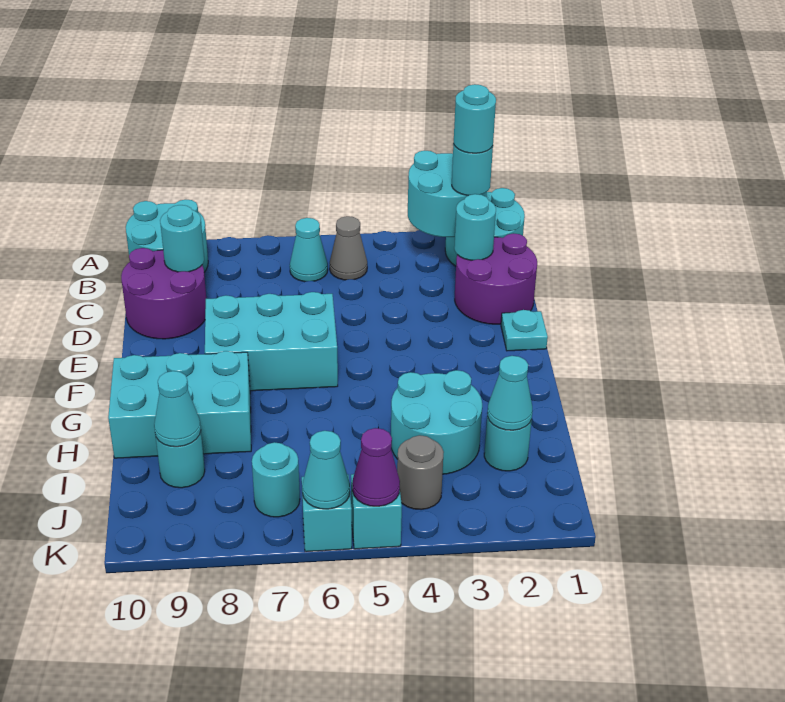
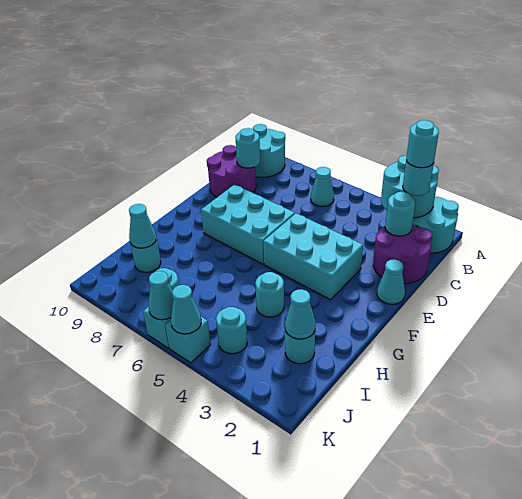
grey 1x1 cone [330,216,367,280] -> none
cyan 1x1 plate [501,310,548,351] -> cyan 1x1 cone [377,259,405,304]
cyan 2x3 brick [108,351,251,458] -> cyan 2x3 brick moved to [263,213,363,300]
cyan 2x2 round brick [391,370,482,474] -> cyan 1x1 round brick [255,272,284,317]
grey 1x1 round brick [397,435,444,510] -> cyan 1x1 round brick [216,307,247,354]
purple 1x1 cone [352,428,400,506] -> cyan 1x1 cone [171,285,201,334]

